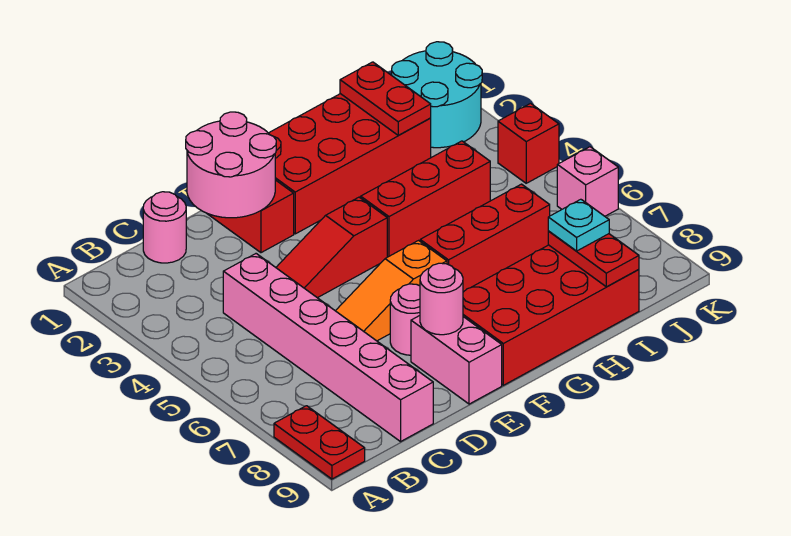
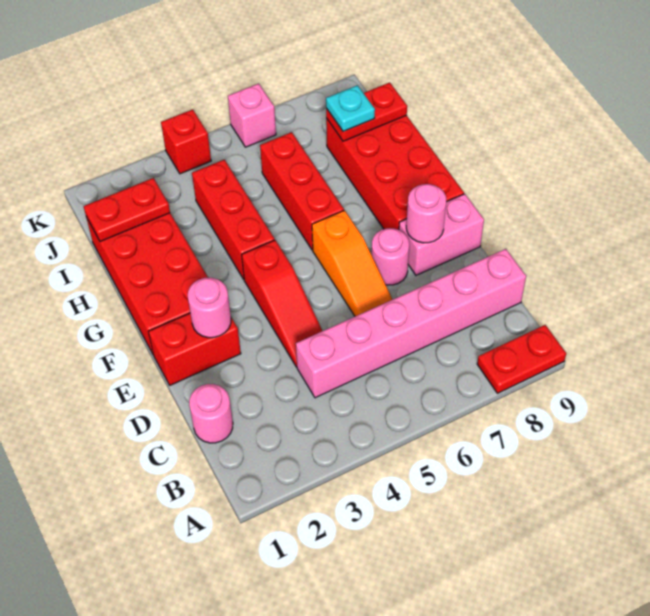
pink 2x2 round brick [186,112,276,218] -> pink 1x1 round brick [188,278,231,338]
cyan 2x2 round brick [392,42,482,148] -> none

